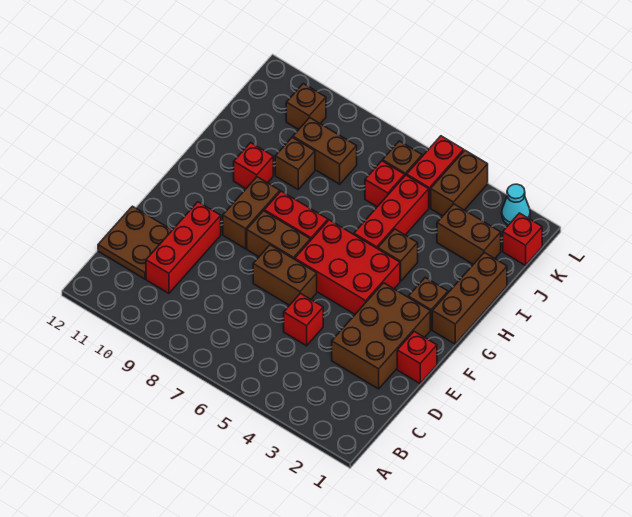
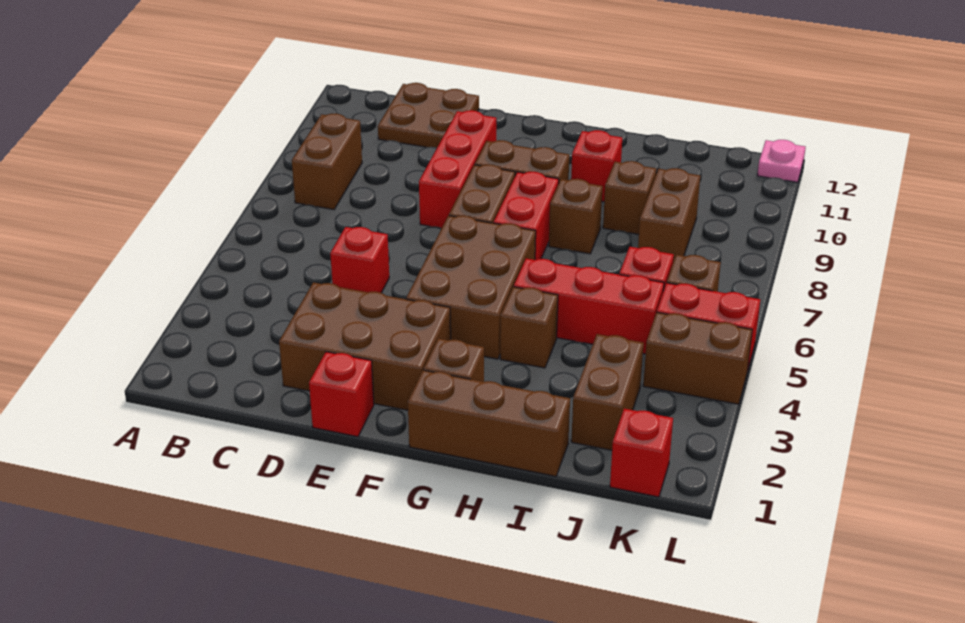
red 1x3 brick [146,202,221,293] -> red 1x3 brick turned to [419,110,496,228]
brown 1x2 brick [253,245,317,305] -> brown 1x2 brick moved to [292,114,362,210]
red 2x3 brick [295,220,400,314] -> brown 2x3 brick [406,216,536,359]
brown 1x1 brick [286,84,326,130] -> brown 1x1 brick moved to [549,179,603,254]
cyan 1x1 cone [502,184,530,225] -> none
none -> pink 1x1 plate [757,140,806,182]

